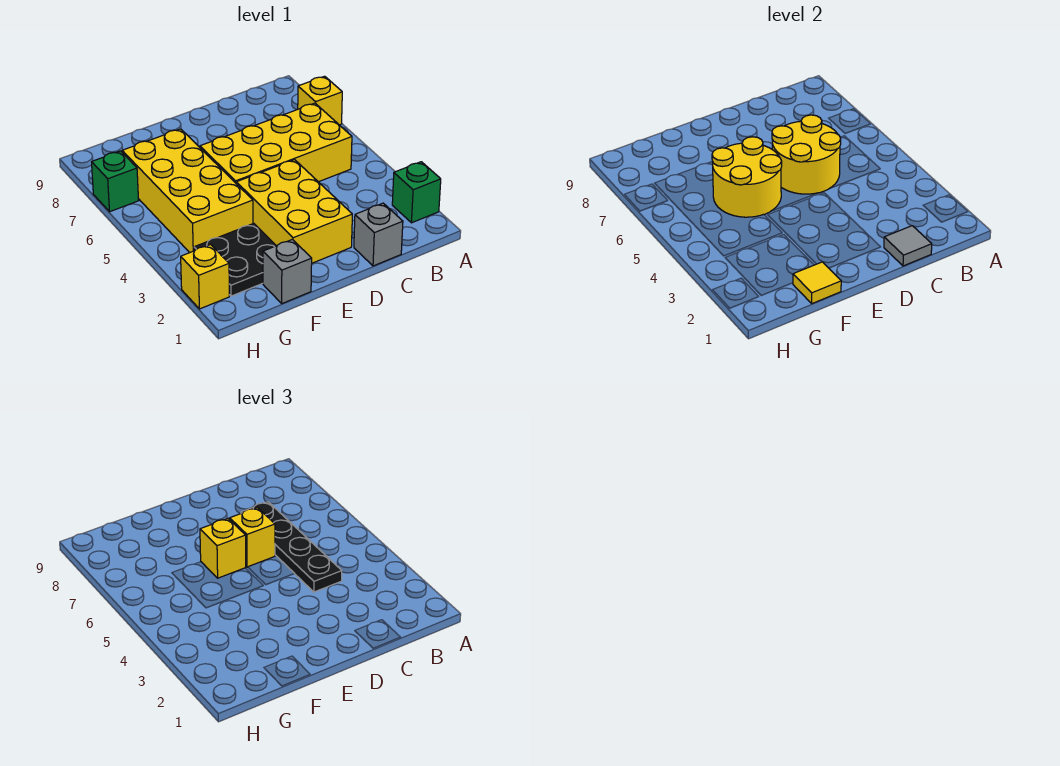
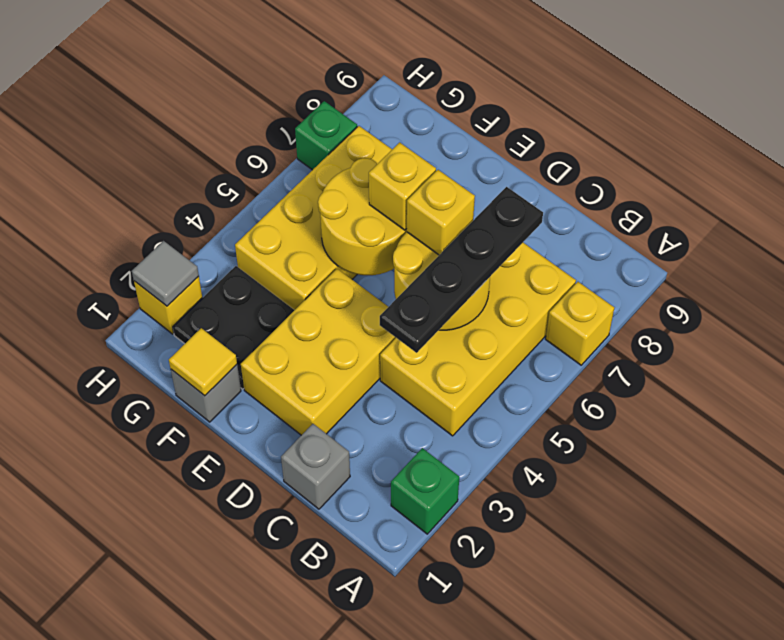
yellow 2x4 brick [200,103,352,183] -> yellow 2x4 brick turned to [380,243,576,436]
grey 1x1 tile [884,226,932,266] -> grey 1x1 tile moved to [132,241,199,306]

